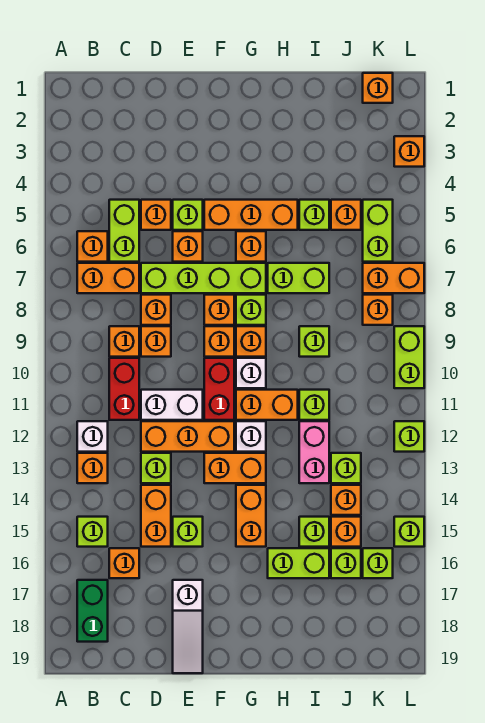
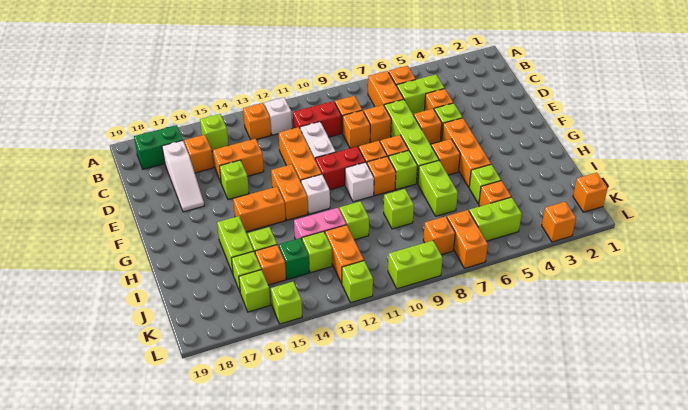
lime 1x1 brick [141,453,171,483] -> none
white 1x3 slope [173,580,203,673] -> white 1x3 slope turned to [162,141,204,212]
orange 1x2 brick [236,390,298,420] -> orange 1x2 brick moved to [325,225,364,283]
orange 1x1 brick [331,485,361,515] -> green 1x1 brick [279,238,309,280]

